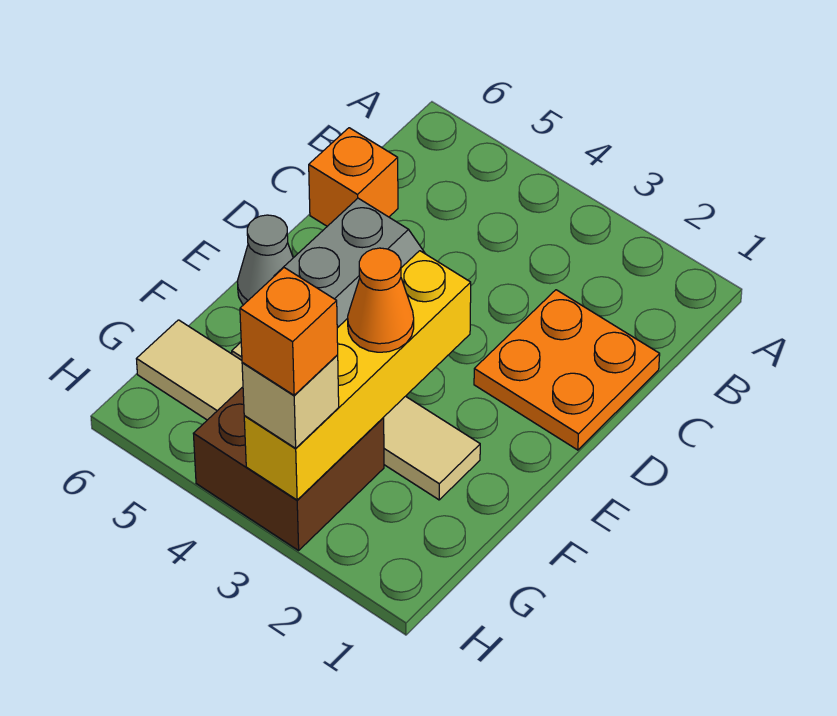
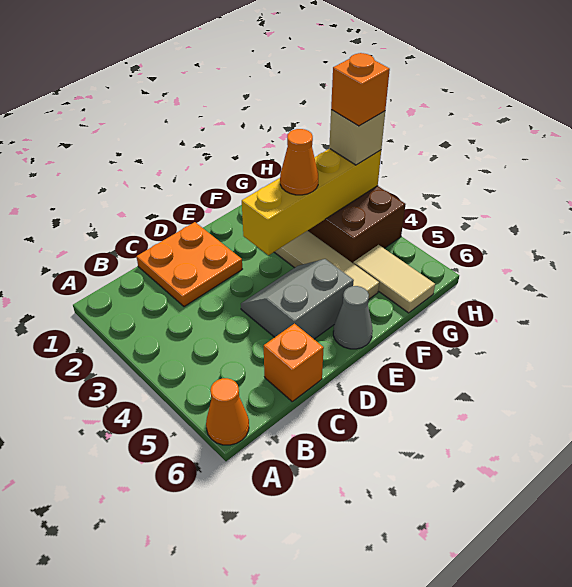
none -> orange 1x1 cone [206,378,249,445]

